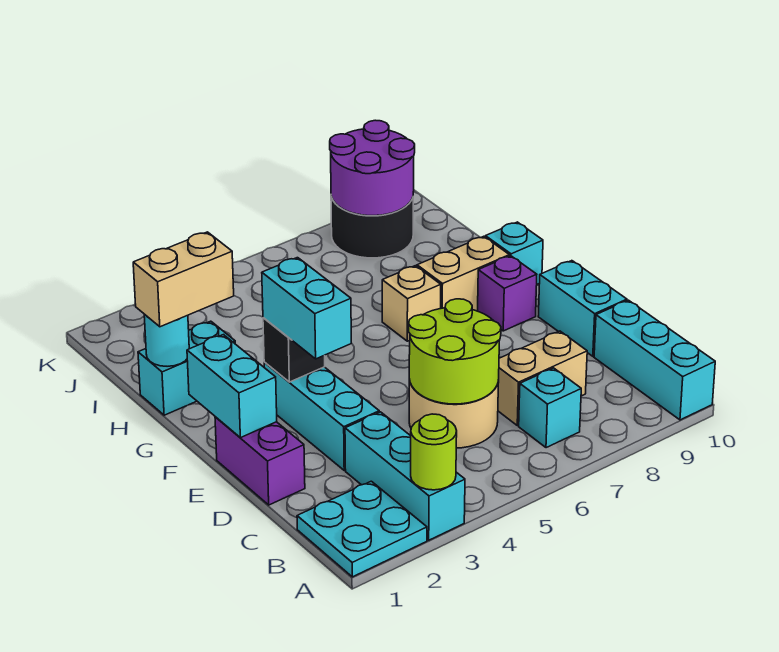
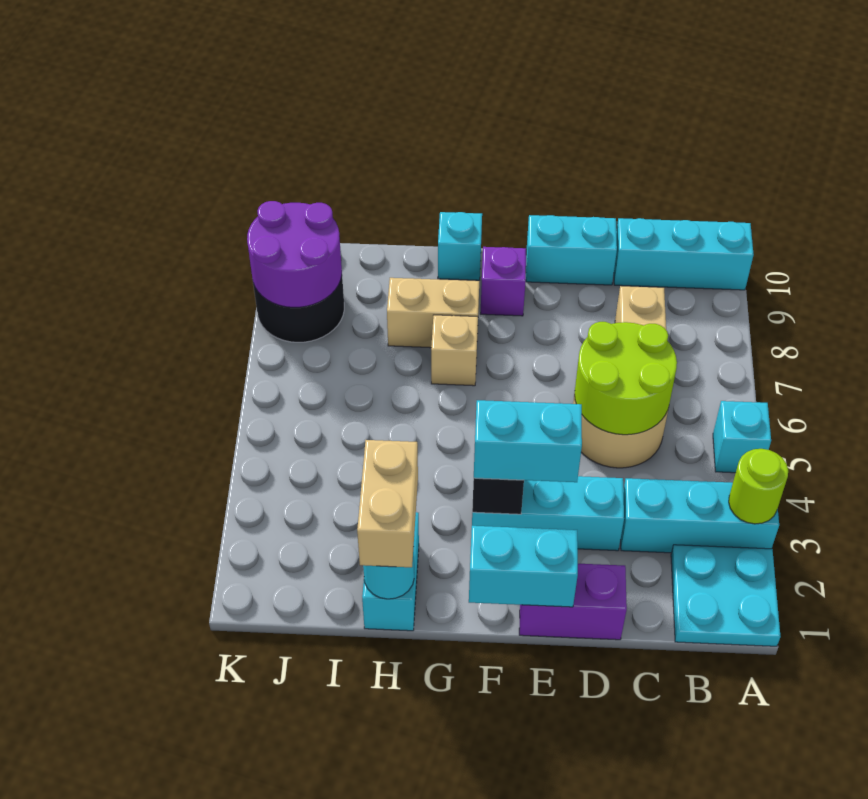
cyan 1x1 brick [519,368,581,448] -> cyan 1x1 brick moved to [713,401,771,473]
tan 1x2 brick [417,236,509,311] -> tan 1x2 brick turned to [387,278,479,348]

